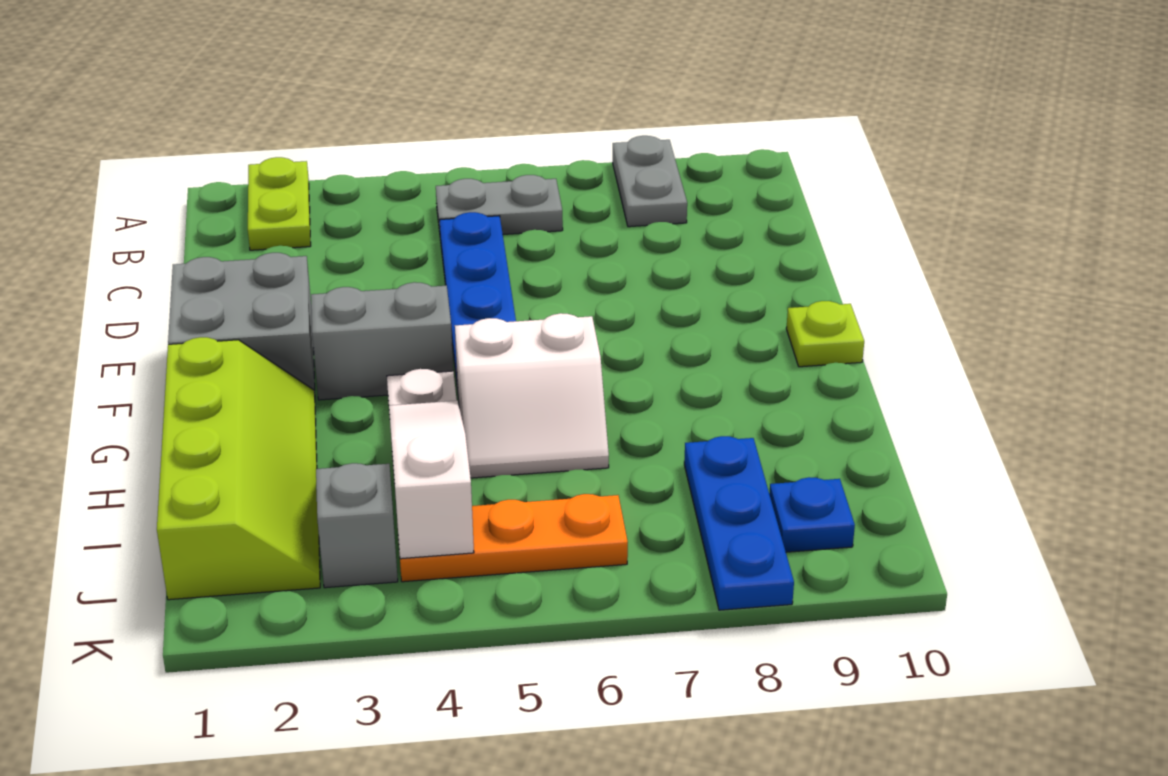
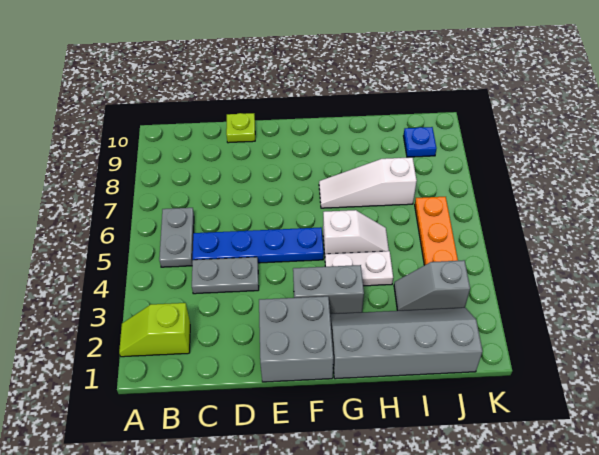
lime 1x2 plate [248,157,311,250] -> lime 1x2 slope [119,303,190,357]
grey 1x2 plate [613,136,687,227] -> grey 1x2 plate moved to [192,257,259,294]
grey 1x2 brick [311,282,453,400] -> grey 1x2 brick turned to [293,265,364,314]
lime 1x1 plate [786,301,864,367] -> lime 1x1 plate moved to [226,113,255,143]
lime 2x4 slope [157,337,320,600] -> grey 2x4 slope [330,308,482,379]
white 2x2 slope [455,313,609,478] -> white 1x2 slope [323,210,389,254]
white 1x3 slope [389,401,474,559] -> white 1x3 slope moved to [319,157,417,208]
blue 1x3 plate [684,436,794,610] -> none

